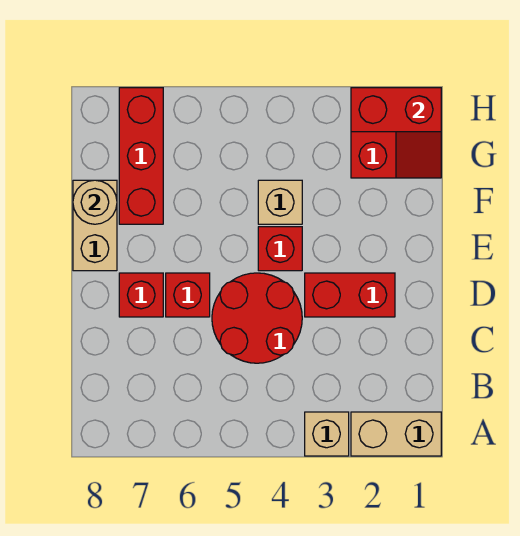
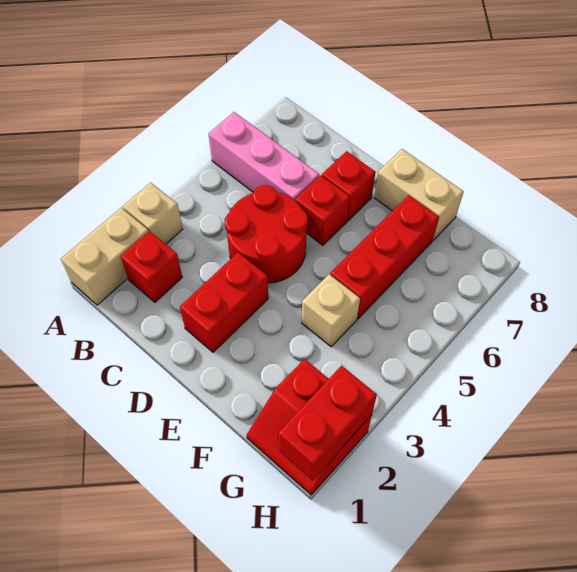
none -> pink 1x3 brick [209,112,319,200]
red 1x1 brick [258,227,302,271] -> red 1x1 brick moved to [121,231,182,302]
red 1x3 brick [119,88,163,224] -> red 1x3 brick turned to [330,195,439,319]
tan 1x1 round brick [73,180,117,224] -> none

